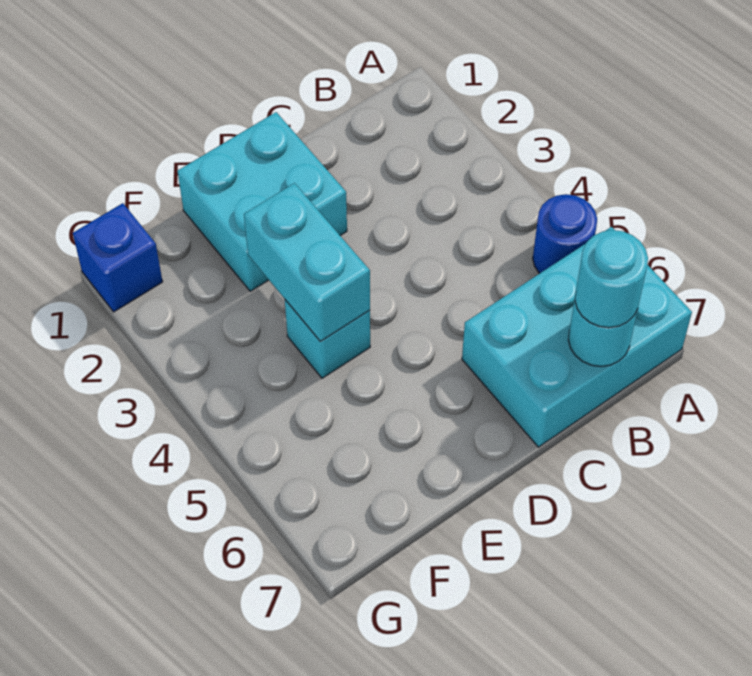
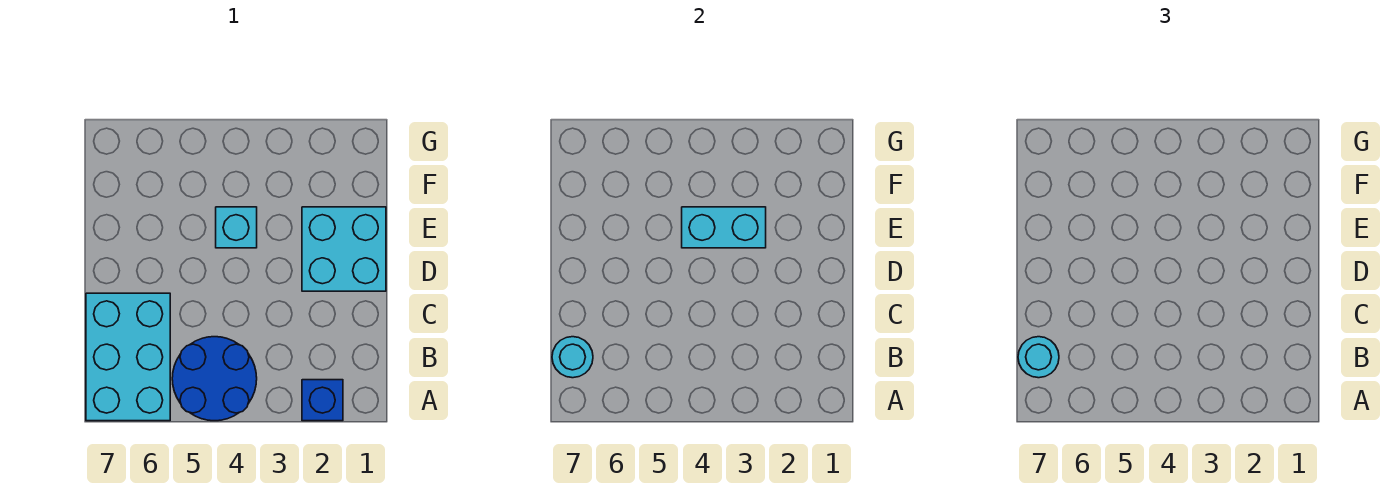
blue 1x1 round brick [533,194,597,274] -> blue 2x2 round brick [172,337,257,421]
blue 1x1 brick [73,203,163,312] -> blue 1x1 brick moved to [302,380,343,421]

